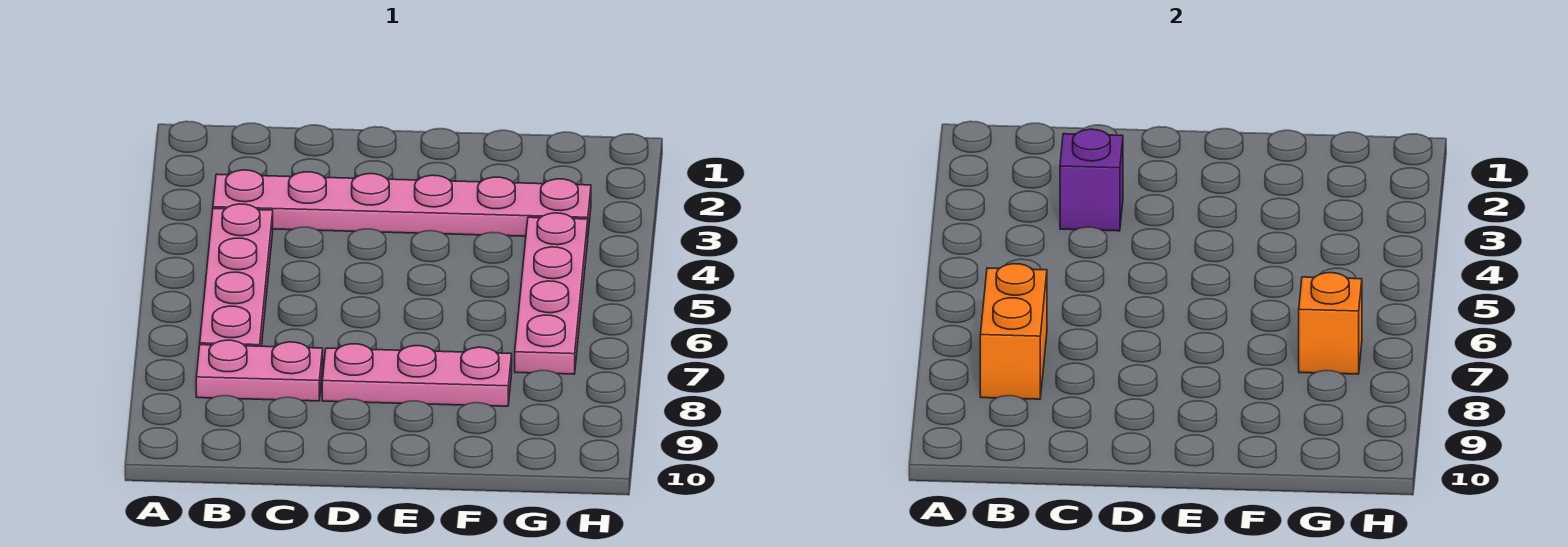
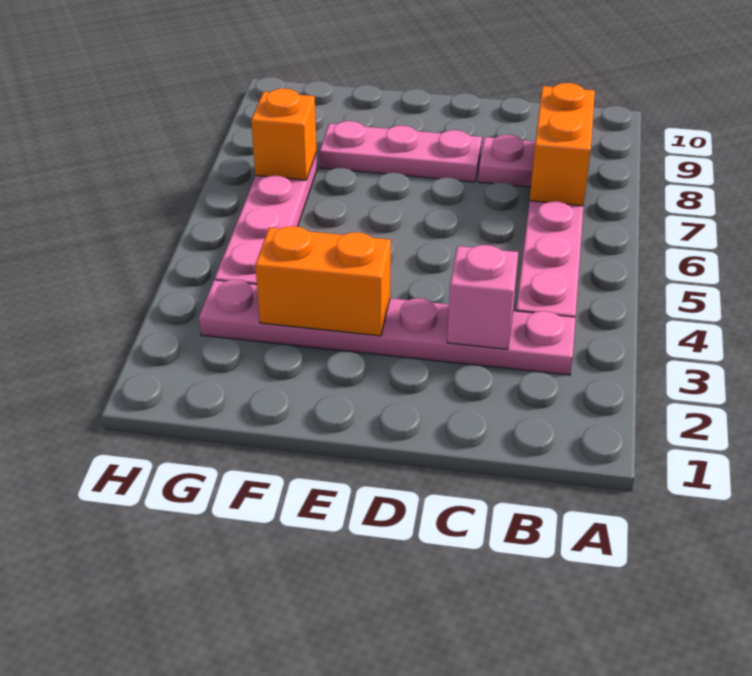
purple 1x1 brick [1060,129,1123,231] -> pink 1x1 brick [447,245,518,349]
none -> orange 1x2 brick [255,226,391,336]

